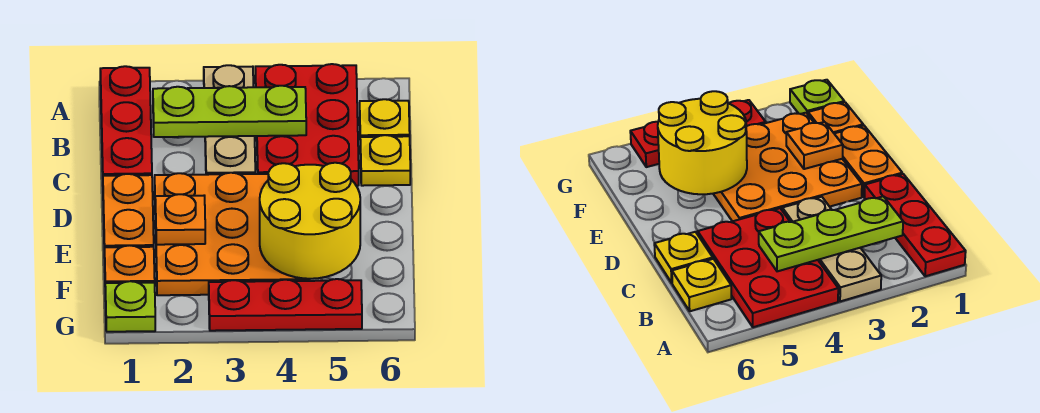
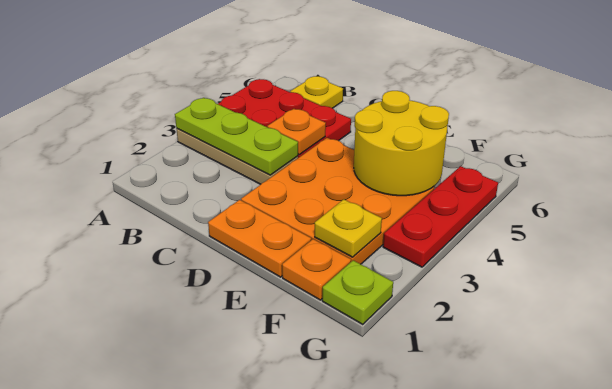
red 1x3 plate [100,66,152,176] -> none
lime 1x3 plate [153,86,306,137] -> lime 1x3 plate turned to [175,98,298,175]
yellow 1x1 plate [360,135,410,186] -> yellow 1x1 plate moved to [315,199,382,257]
orange 1x1 plate [155,194,205,245] -> orange 1x1 plate moved to [267,109,326,155]

